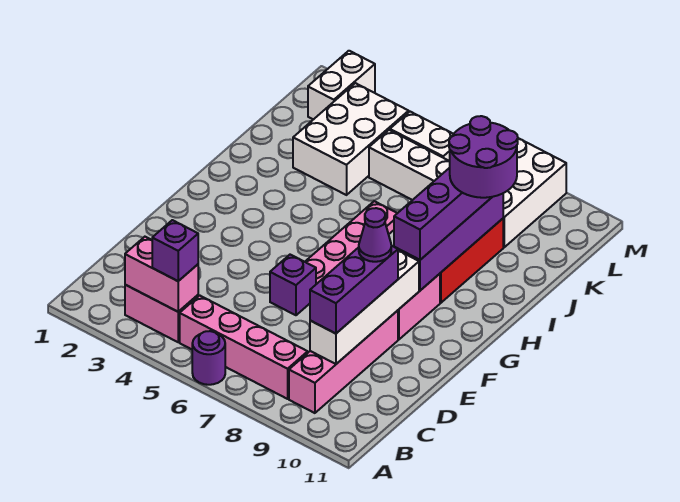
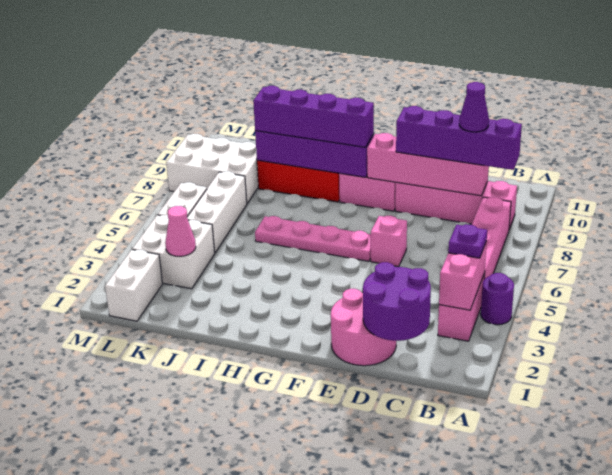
purple 1x1 round brick [192,331,225,385] -> purple 1x1 round brick moved to [481,273,514,325]
purple 1x1 brick [152,220,198,281] -> purple 1x1 plate [448,224,487,258]
white 1x4 brick [310,251,419,364] -> pink 1x4 brick [367,133,489,196]
purple 1x3 brick [310,246,398,334] -> purple 1x4 brick [396,106,522,170]
none -> pink 2x2 round brick [331,289,396,366]
purple 1x1 brick [270,255,316,315] -> pink 1x1 brick [371,216,407,267]
purple 1x1 cone [359,208,391,262] -> purple 1x1 cone moved to [459,82,489,132]
purple 2x2 round brick [449,116,518,198] -> purple 2x2 round brick moved to [363,262,431,341]
white 2x3 brick [293,83,409,195] -> white 2x2 brick [132,215,215,289]
none -> pink 1x1 cone [165,206,196,256]
white 1x2 brick [308,51,375,120] -> white 1x2 brick turned to [105,250,163,321]

